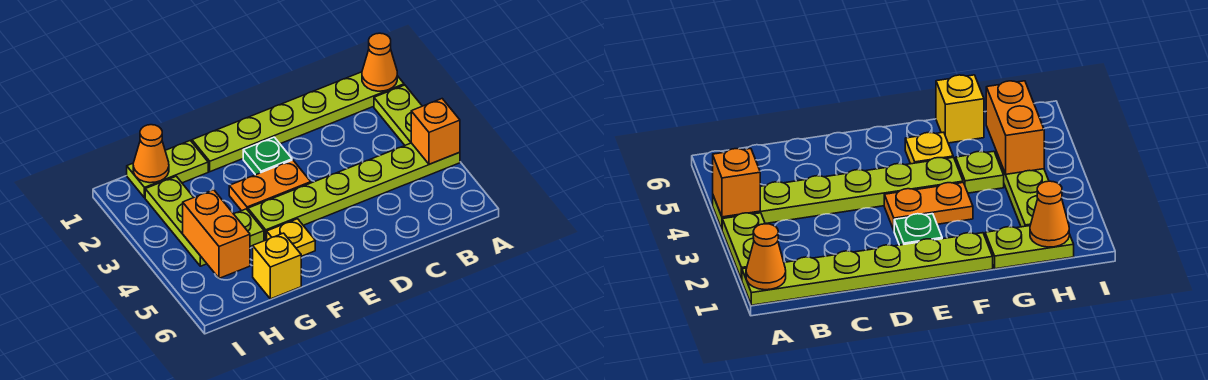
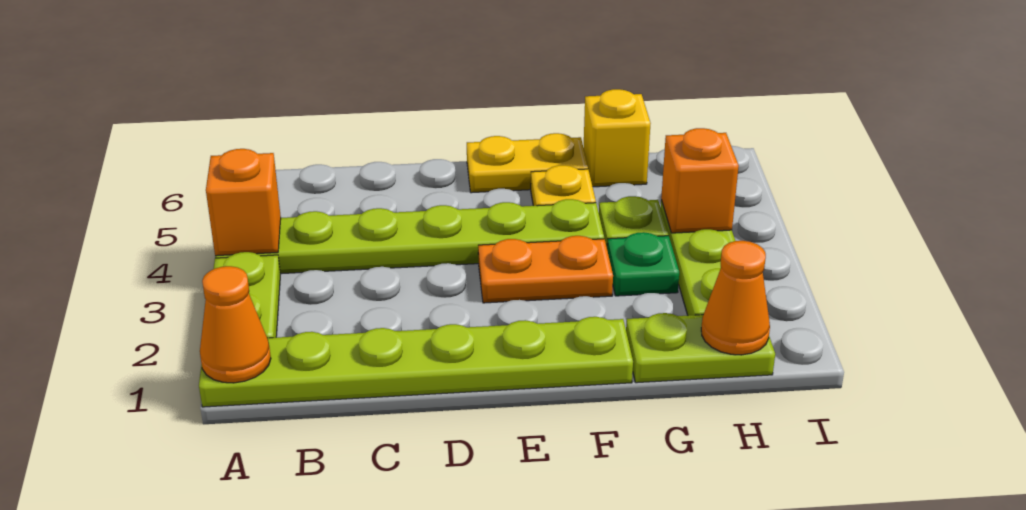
green 1x1 plate [243,137,292,175] -> green 1x1 plate moved to [607,232,679,296]
none -> yellow 1x2 plate [467,133,588,193]
orange 1x2 brick [183,190,250,279] -> orange 1x1 brick [661,128,739,233]

